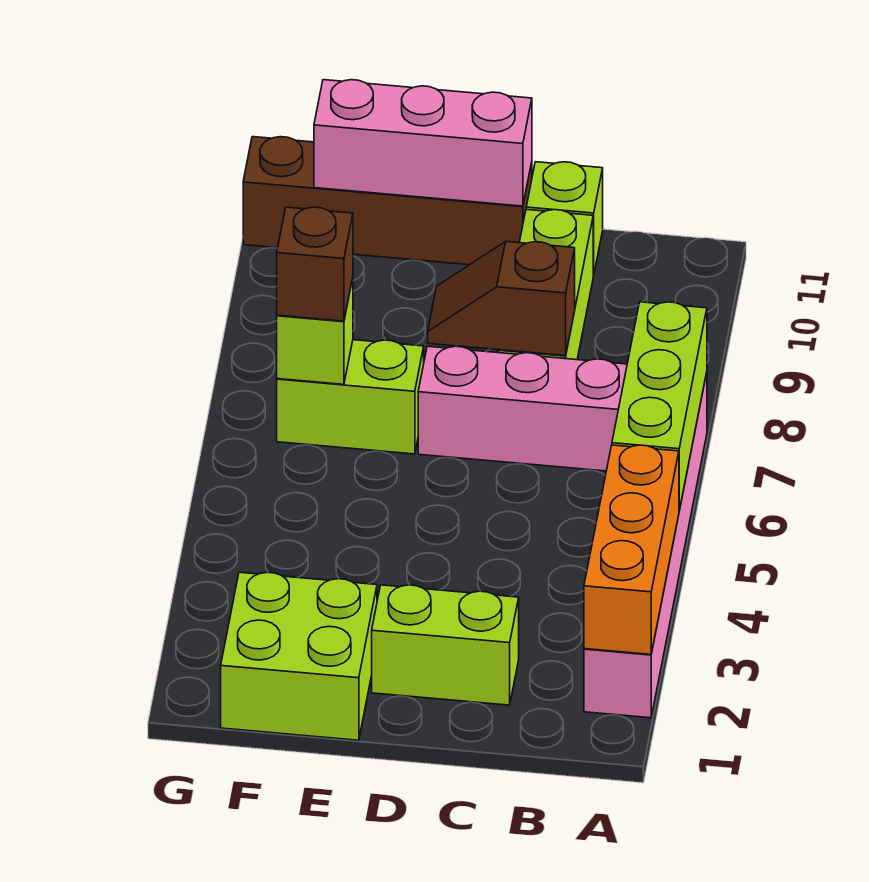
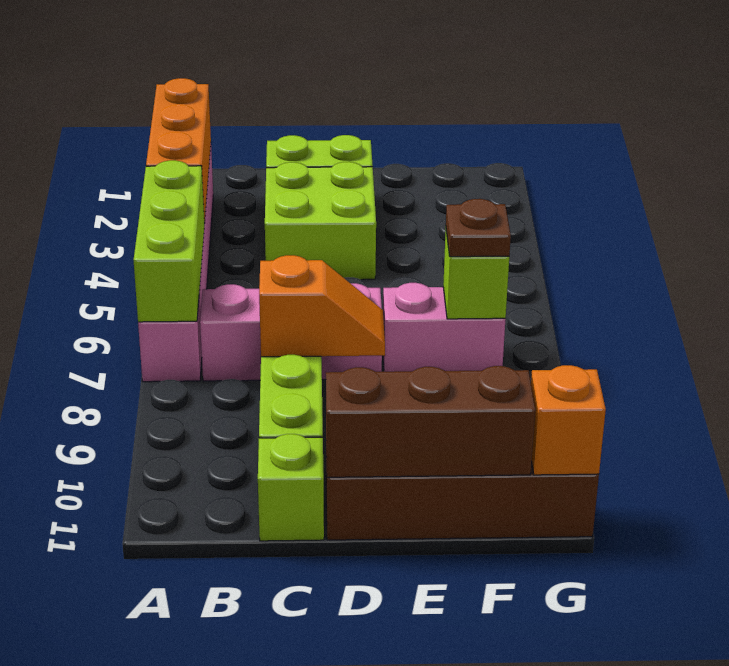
brown 1x2 slope [428,242,575,356] -> orange 1x2 slope [259,255,385,357]
pink 1x3 brick [314,80,532,206] -> brown 1x3 brick [326,366,535,477]
lime 2x2 brick [221,572,377,740] -> lime 2x2 brick moved to [265,162,376,280]
lime 1x2 brick [277,340,424,454] -> pink 1x2 brick [383,283,506,372]
brown 1x1 brick [277,207,353,321] -> brown 1x1 plate [446,199,511,257]
none -> orange 1x1 brick [531,365,606,475]

